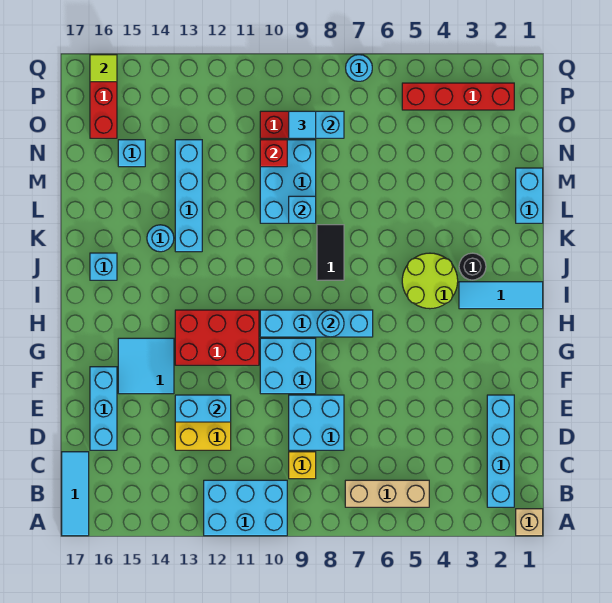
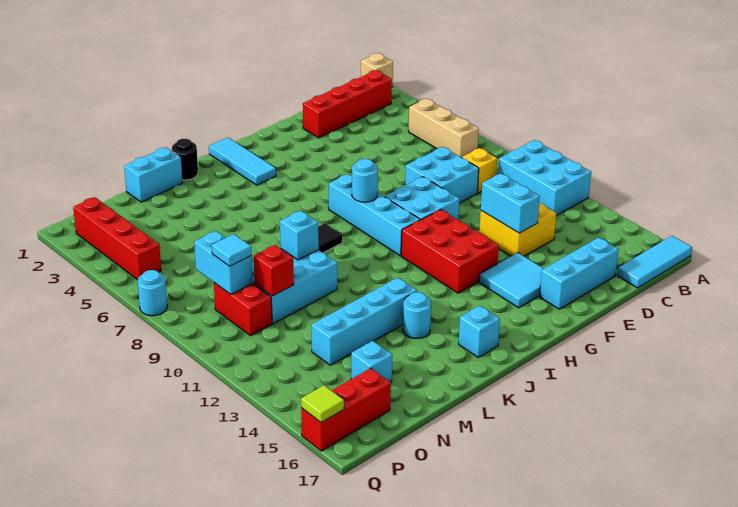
cyan 1x4 brick [487,395,514,507] -> red 1x4 brick [303,70,392,138]
lime 2x2 round brick [402,253,458,309] -> none
black 1x1 round brick [459,253,486,280] -> black 1x1 round brick moved to [172,139,198,180]

